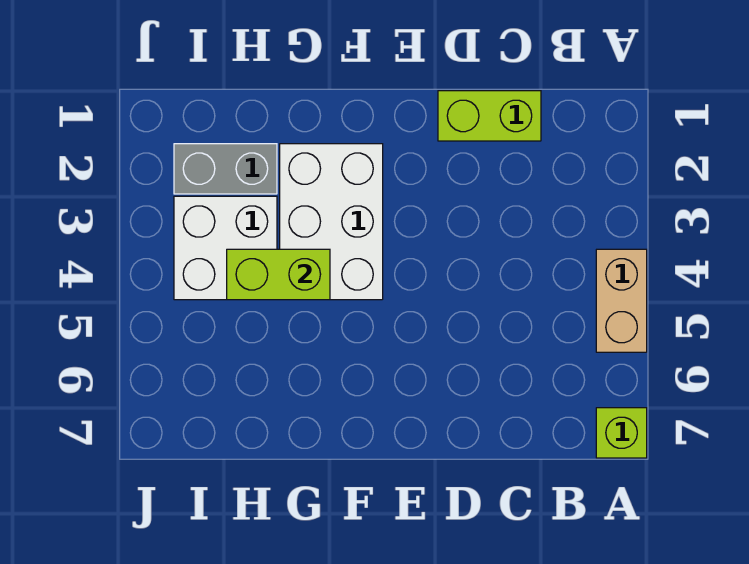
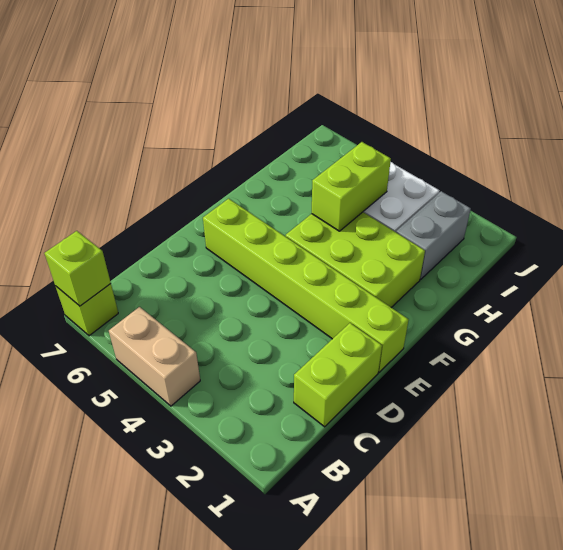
none -> lime 1x1 brick [44,231,111,306]
none -> lime 1x6 brick [203,199,409,372]
white 2x3 brick [280,144,383,300] -> lime 2x3 brick [286,212,425,307]

